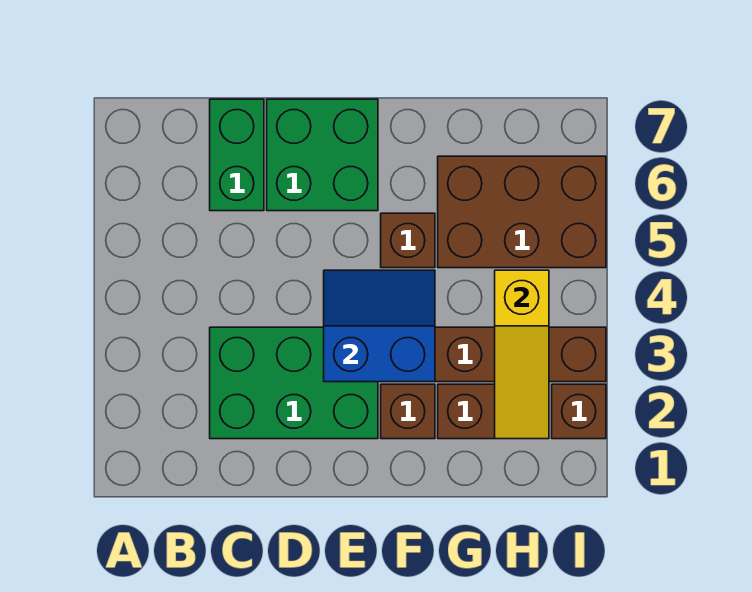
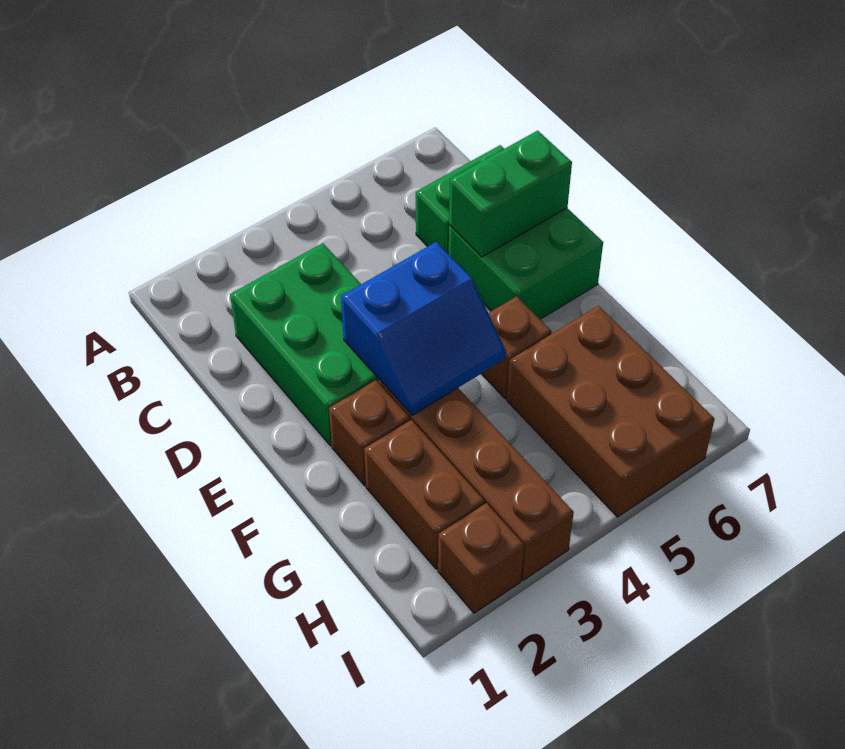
none -> green 1x2 brick [449,131,572,257]
blue 2x2 slope [324,270,435,382] -> blue 2x2 slope turned to [341,242,506,416]
yellow 1x3 slope [495,270,549,439] -> none

